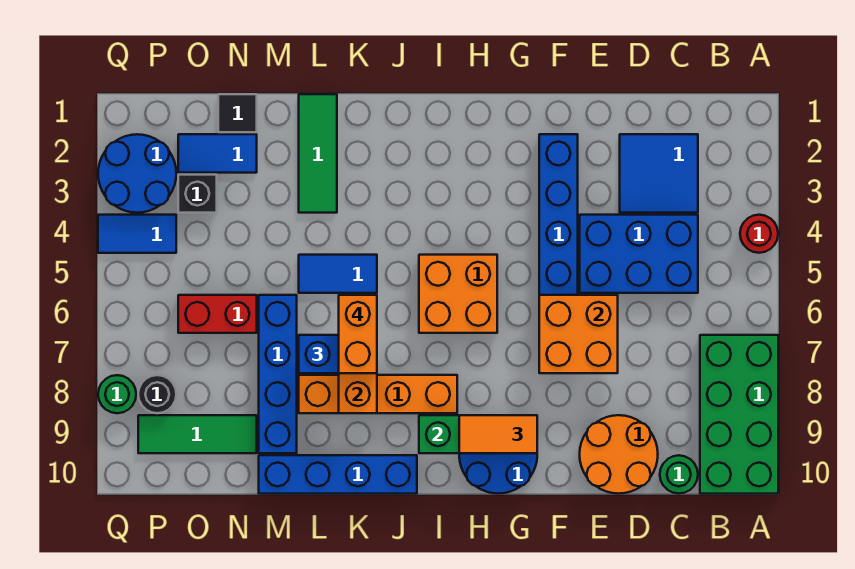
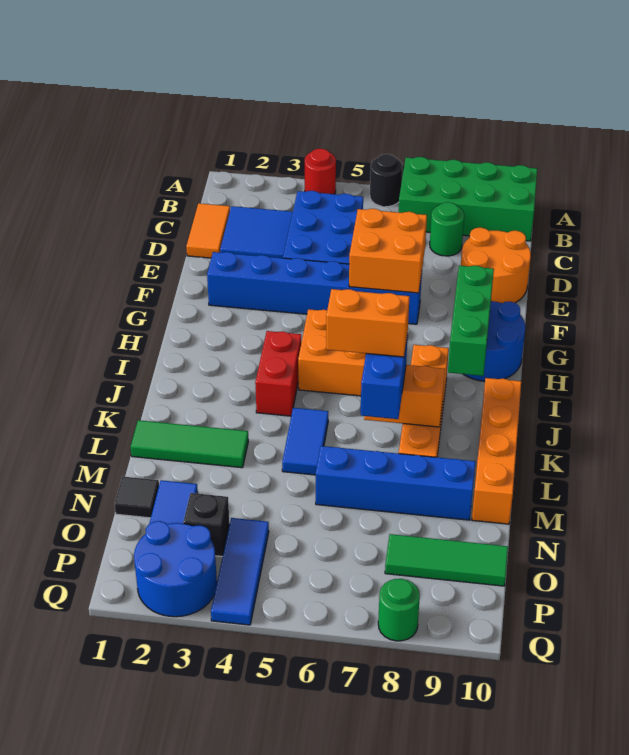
green 1x1 round brick [660,455,698,494] -> green 1x1 round brick moved to [430,202,464,256]
orange 1x2 tile [459,415,537,453] -> orange 1x2 tile moved to [186,203,230,258]
blue 1x4 brick [259,455,417,494] -> orange 1x4 brick [472,378,521,524]
red 1x2 brick [178,295,257,333] -> red 1x2 brick moved to [255,331,301,416]
green 1x3 tile [138,415,257,453] -> green 1x3 tile turned to [385,534,508,586]
blue 1x2 tile [98,215,176,253] -> blue 1x3 tile [211,518,269,625]
black 1x1 round brick [138,375,176,413] -> black 1x1 round brick moved to [370,154,402,207]

